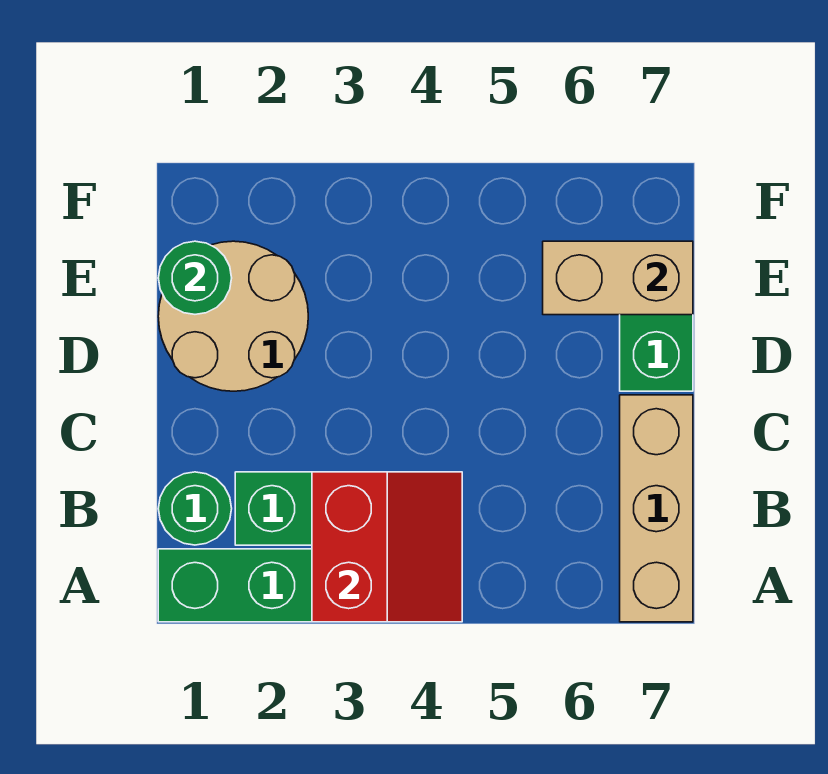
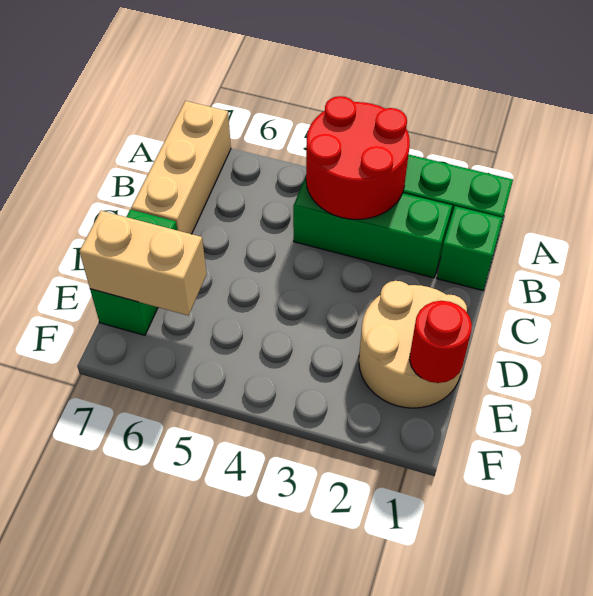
red 2x2 slope [312,472,462,622] -> red 2x2 round brick [306,96,410,219]
green 1x1 round brick [158,472,232,545] -> green 1x1 brick [437,206,503,291]
green 1x1 round brick [158,241,232,314] -> red 1x1 round brick [410,301,472,383]

